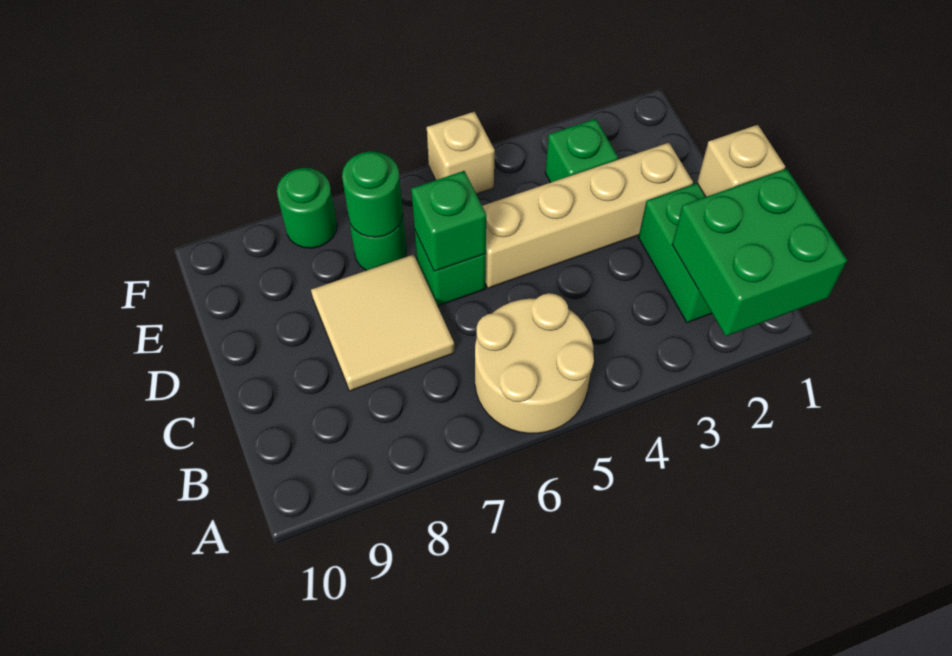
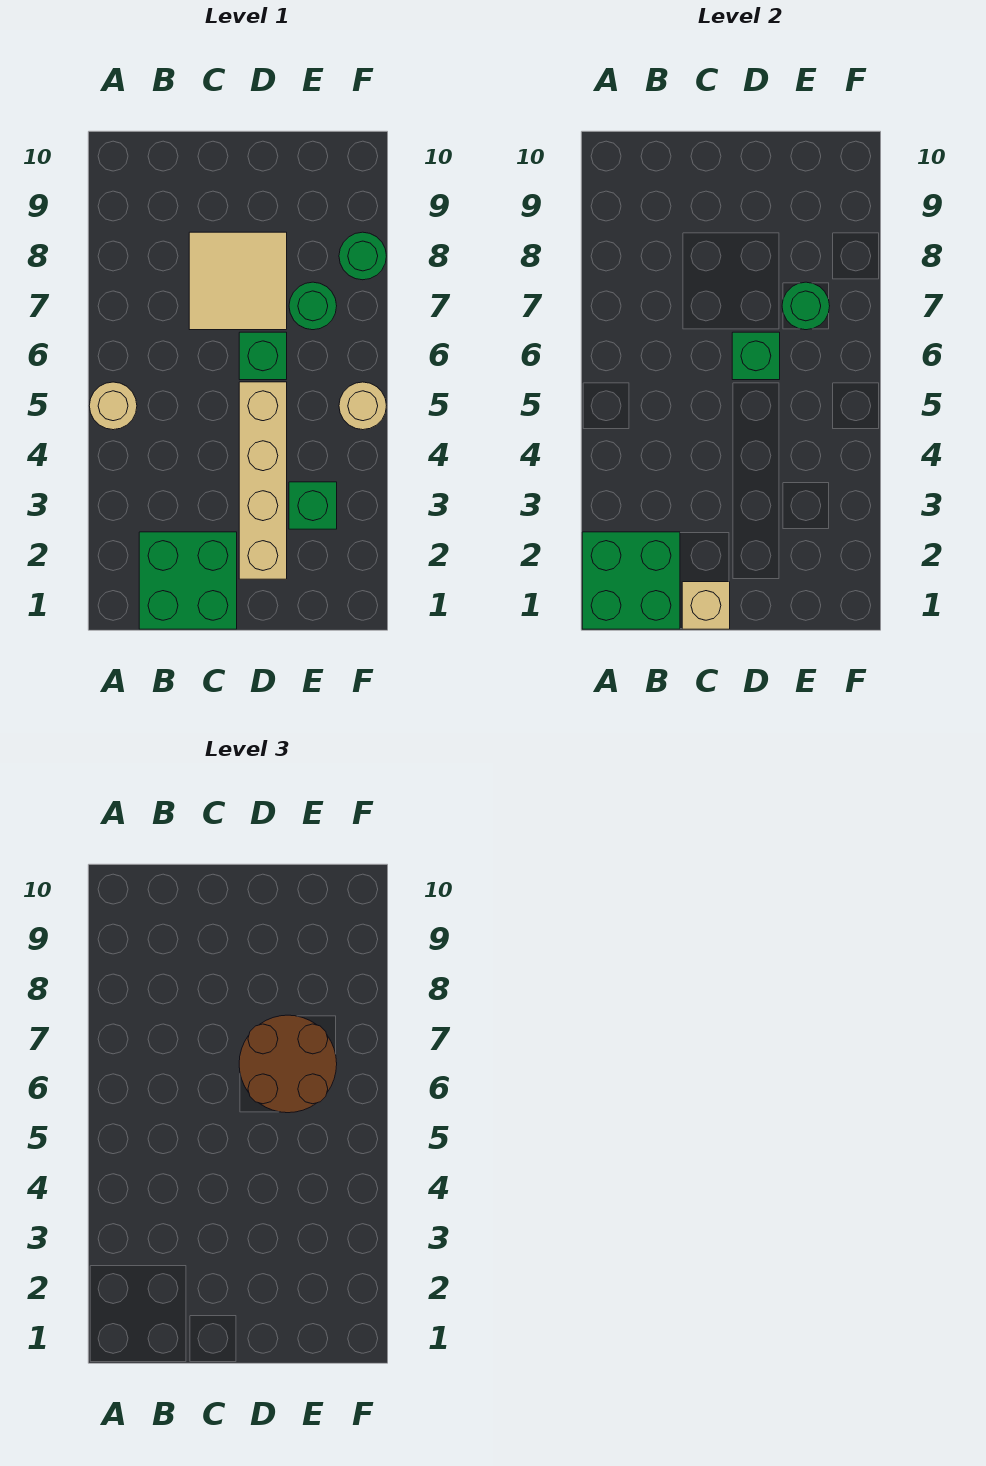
tan 2x2 round brick [475,293,594,433] -> tan 1x1 round brick [89,382,137,430]
none -> brown 2x2 round brick [239,1015,337,1113]
tan 1x1 brick [427,112,495,194] -> tan 1x1 round brick [339,382,386,430]

